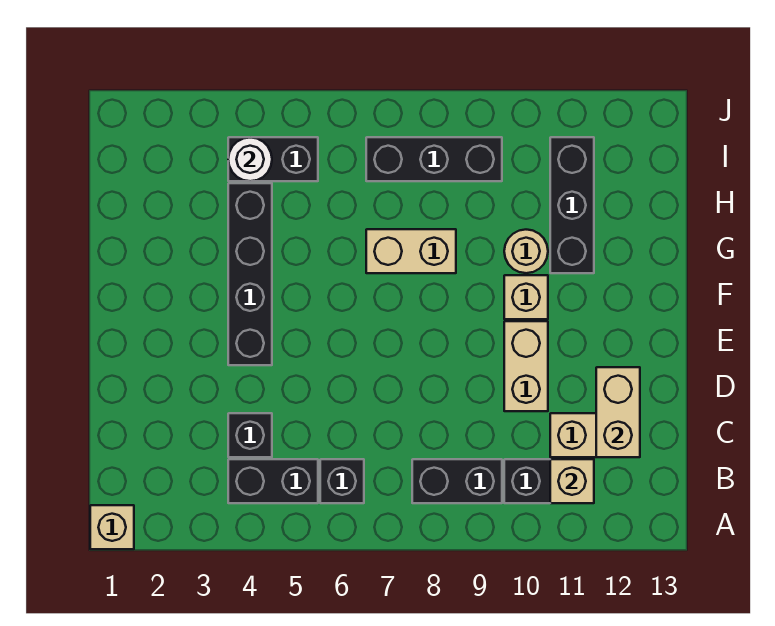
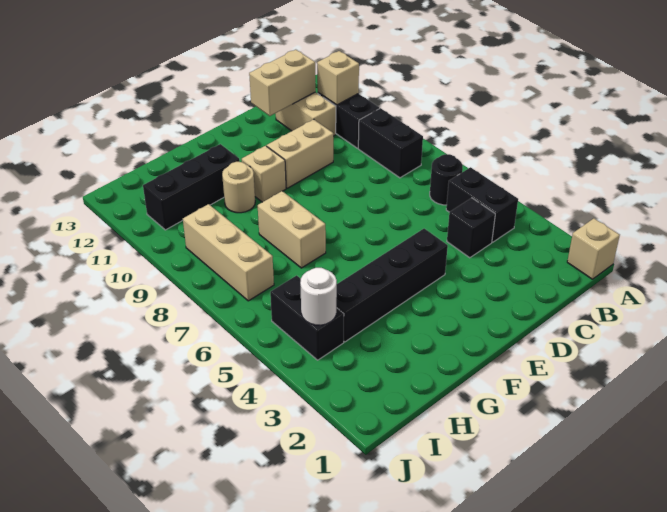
black 1x1 brick [320,459,364,503] -> black 1x1 round brick [430,154,463,205]
black 1x3 brick [366,137,502,181] -> tan 1x3 brick [183,204,274,301]

